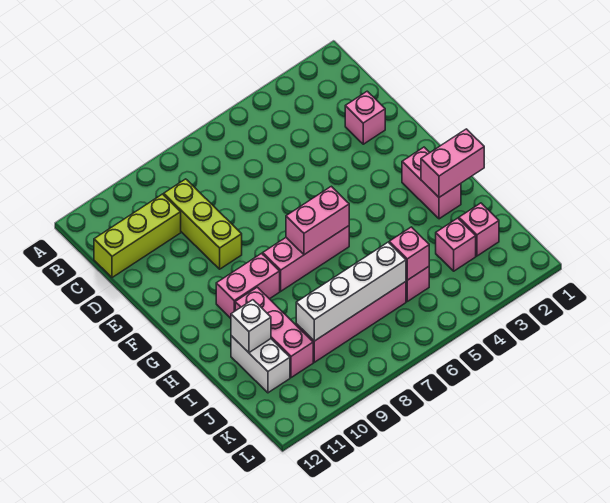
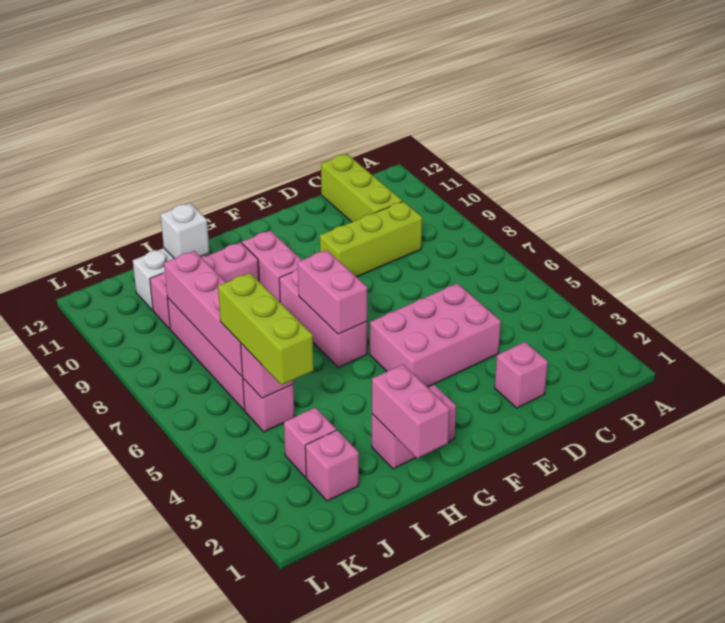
none -> pink 2x3 brick [370,283,501,387]
none -> lime 1x3 brick [218,273,314,385]
white 1x4 brick [296,242,406,341] -> pink 1x4 brick [164,251,243,376]

